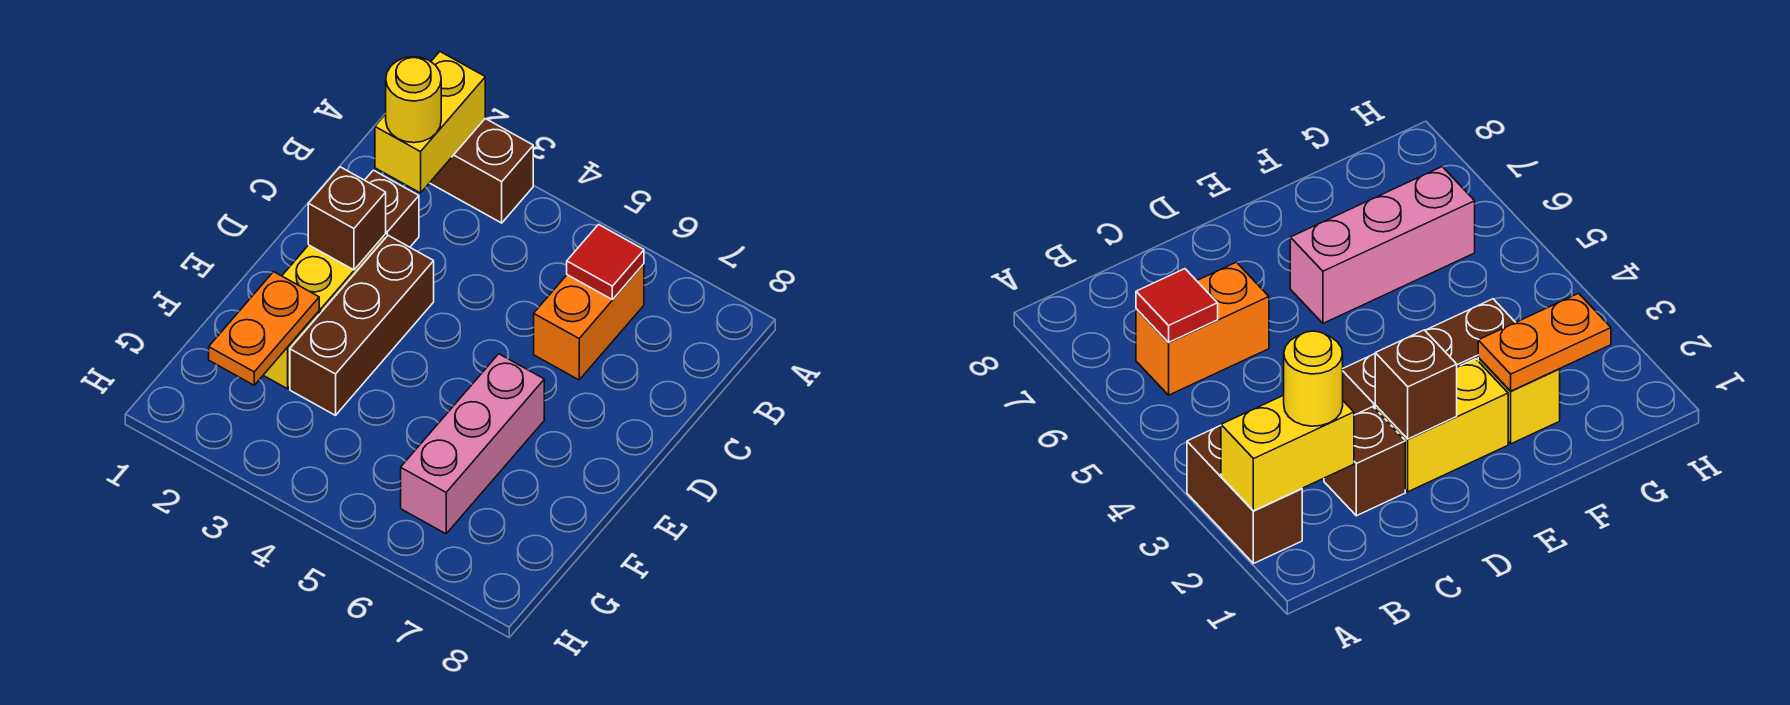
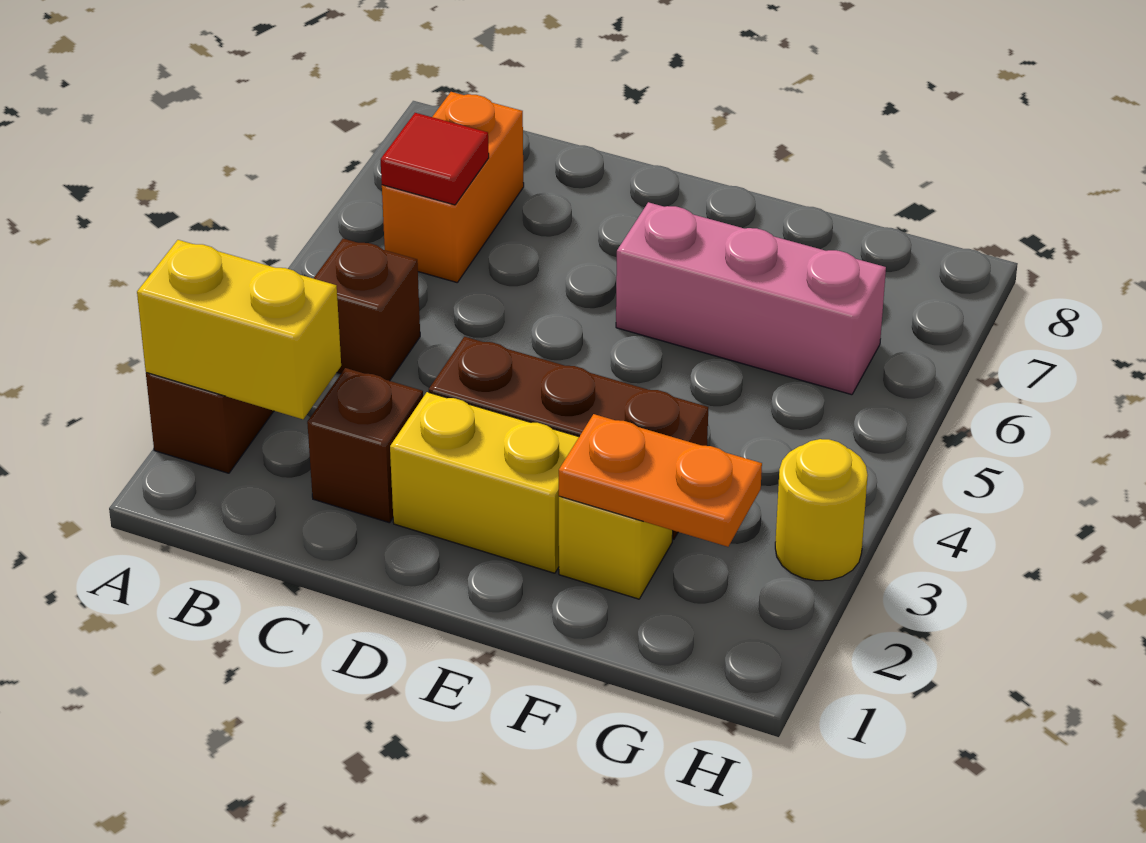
yellow 1x1 round brick [386,57,441,143] -> yellow 1x1 round brick moved to [775,439,868,581]
orange 1x2 brick [534,264,644,380] -> orange 1x2 brick turned to [382,92,524,282]
brown 1x1 brick [308,167,386,270] -> brown 1x1 brick moved to [314,239,420,381]

